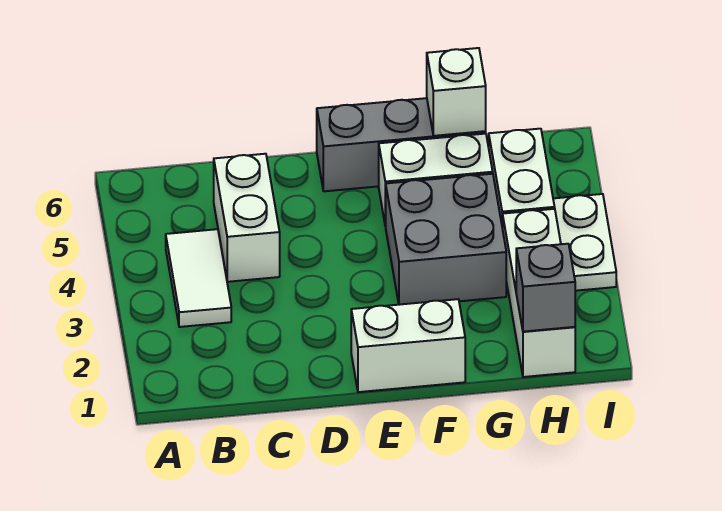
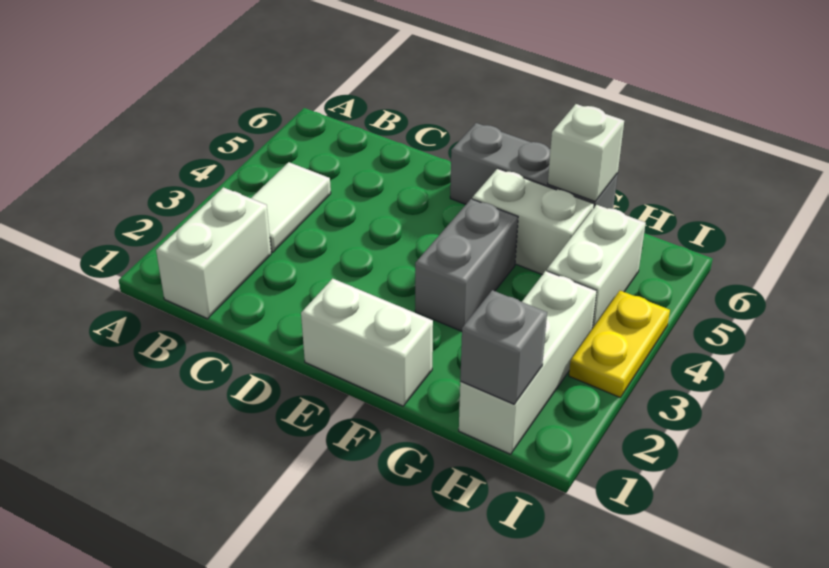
white 1x2 brick [214,154,280,282] -> white 1x2 brick moved to [156,187,271,319]
grey 2x2 brick [386,174,506,305] -> grey 1x2 brick [415,199,518,331]
white 1x2 plate [553,194,616,291] -> yellow 1x2 plate [569,291,670,397]

